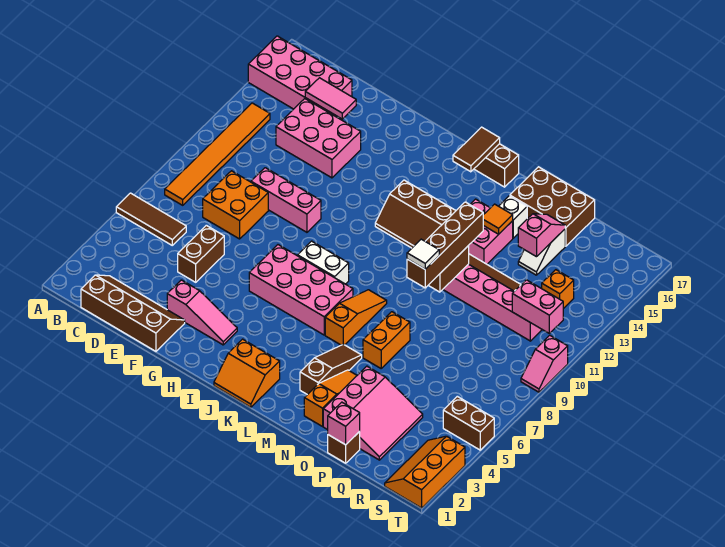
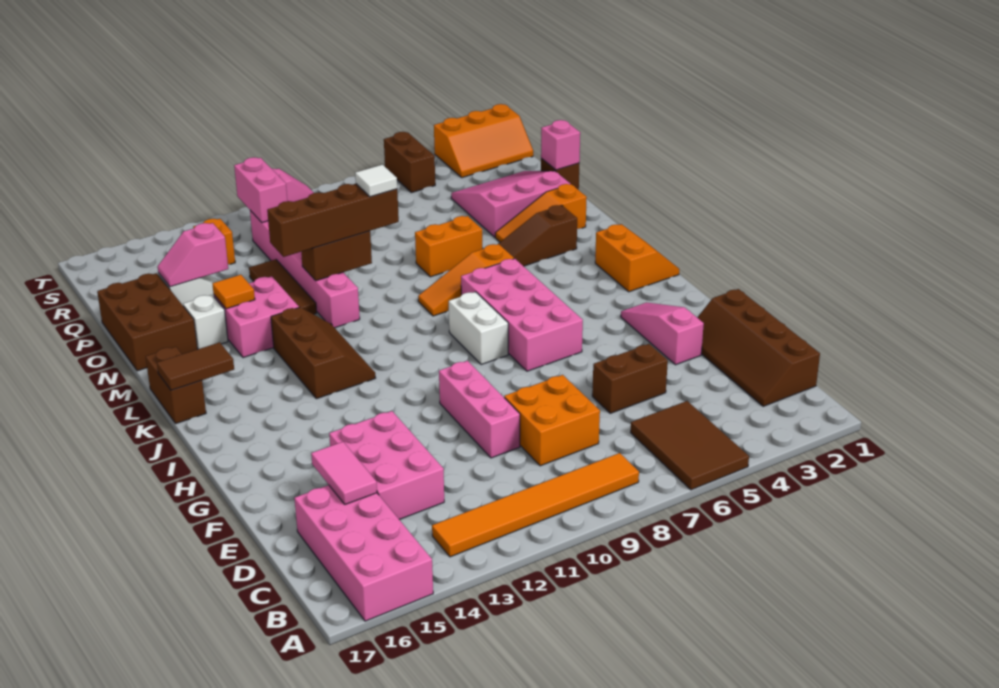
brown 1x3 tile [116,193,186,245] -> brown 2x3 tile [631,401,749,490]

